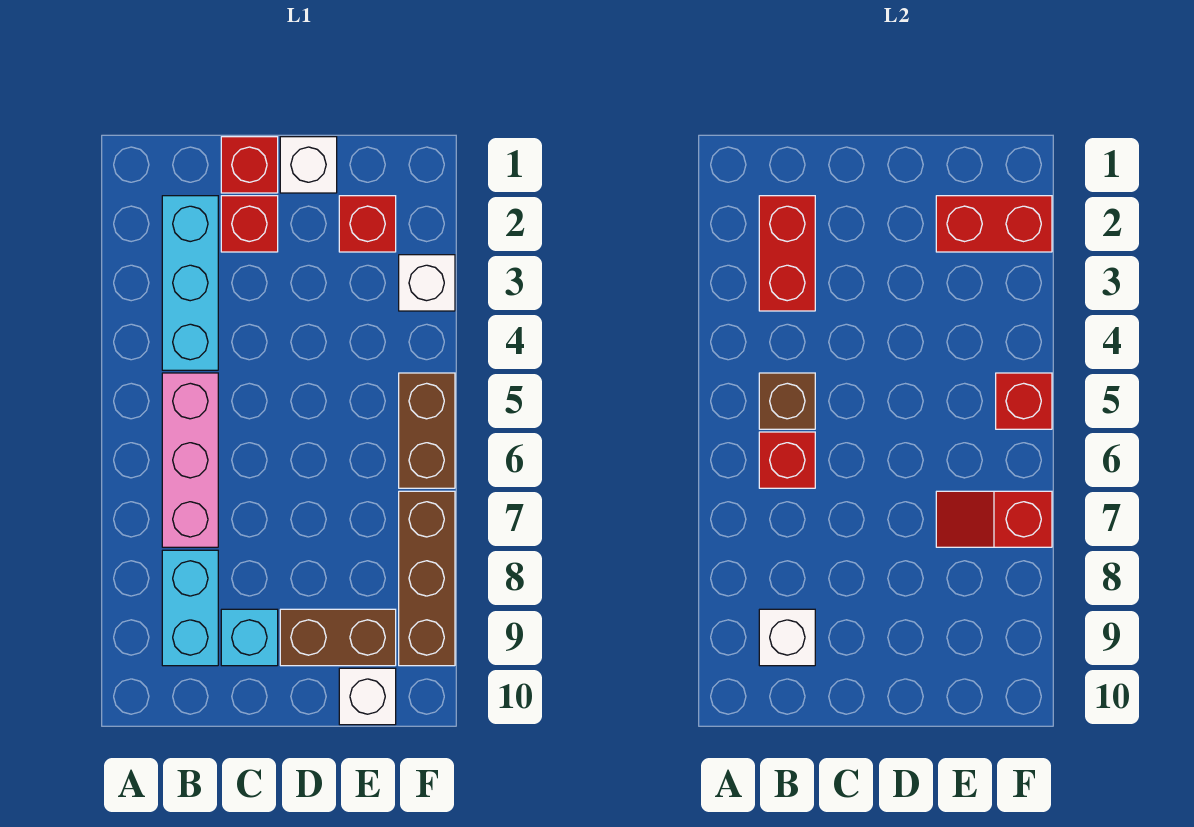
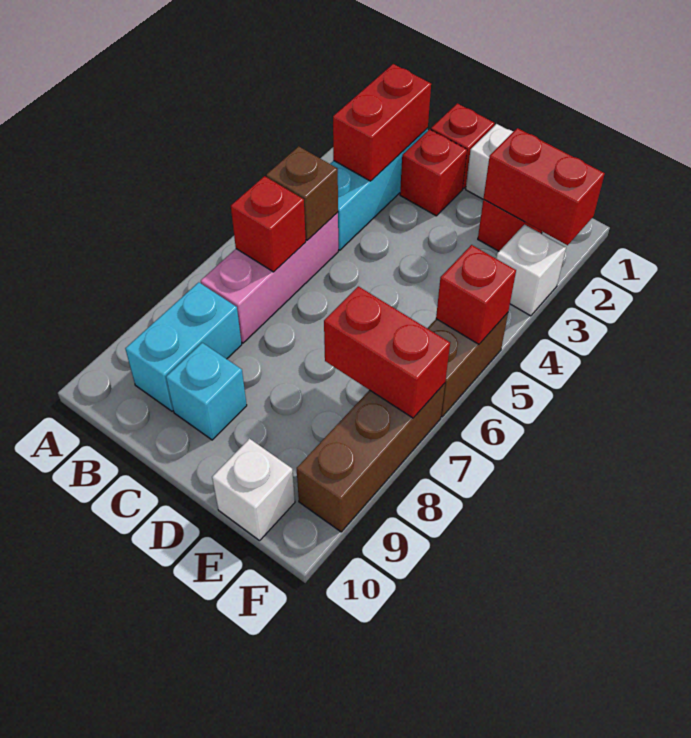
white 1x1 brick [759,609,815,666] -> none
brown 1x2 brick [280,609,396,666] -> none
red 1x2 slope [936,491,1052,547] -> red 1x2 brick [324,286,450,418]

